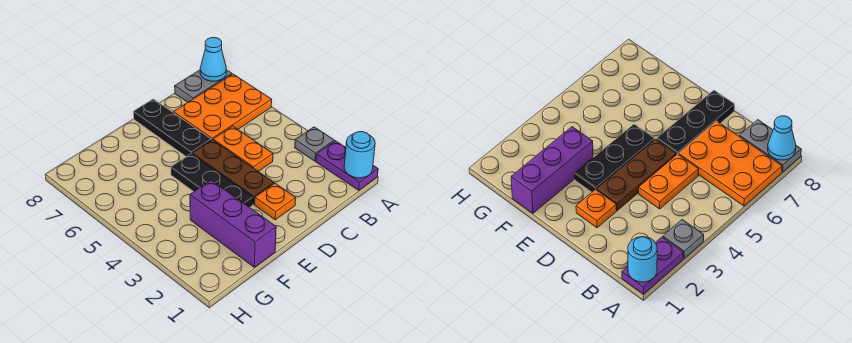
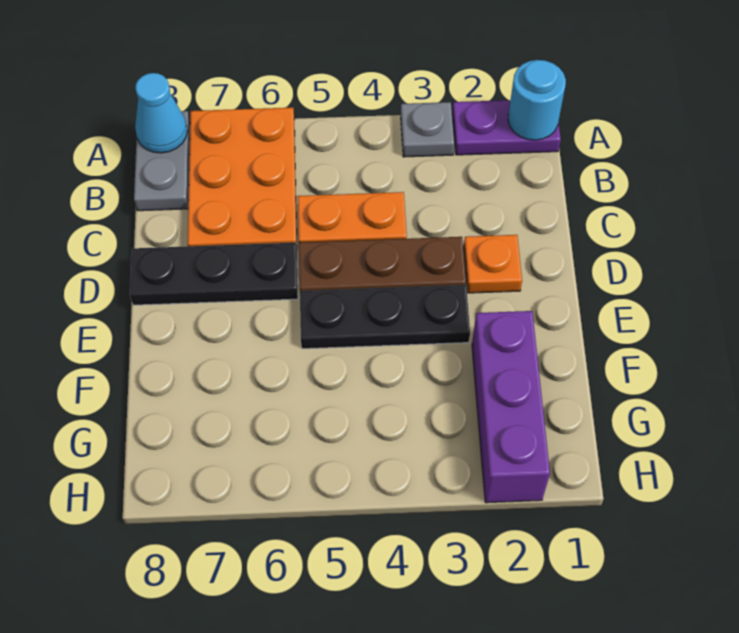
purple 1x3 brick [190,180,276,267] -> purple 1x3 brick turned to [472,311,550,503]

